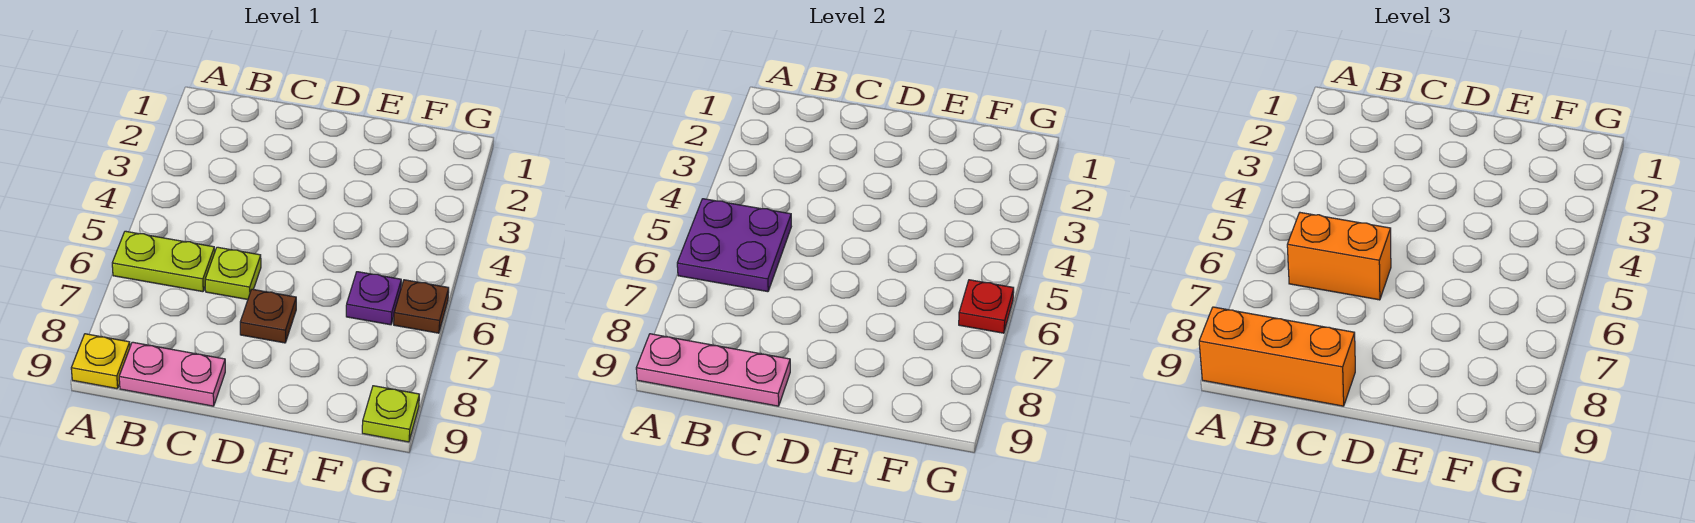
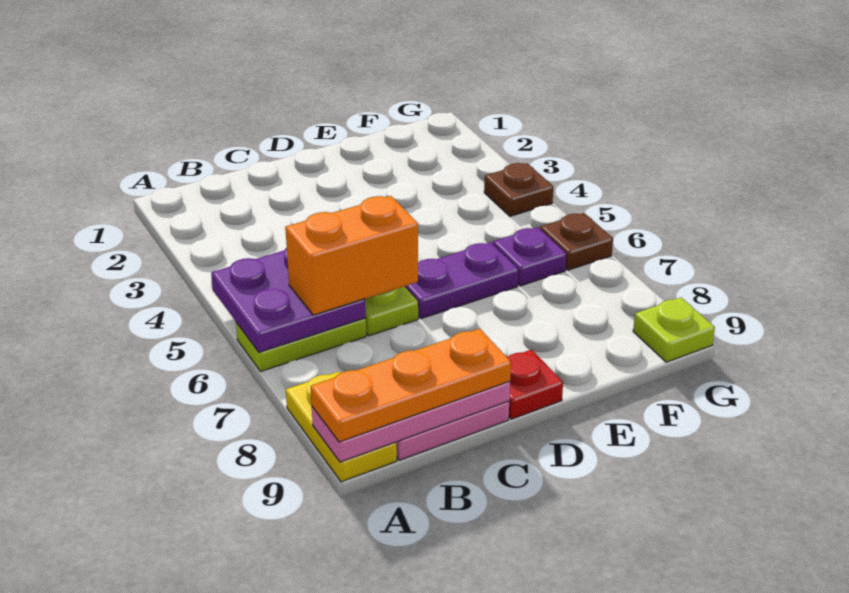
yellow 1x1 plate [71,334,130,389] -> yellow 1x2 plate [286,371,397,482]
orange 1x3 brick [1199,307,1355,406] -> orange 1x3 plate [310,329,511,442]
none -> purple 1x2 plate [404,242,518,319]
brown 1x1 plate [240,289,296,343] -> brown 1x1 plate moved to [484,163,553,216]
red 1x1 plate [959,280,1014,333] -> red 1x1 plate moved to [507,350,563,419]

